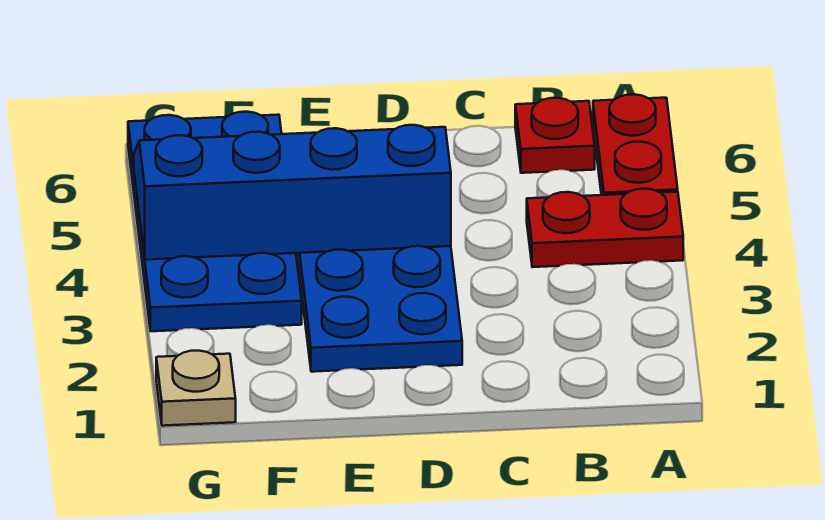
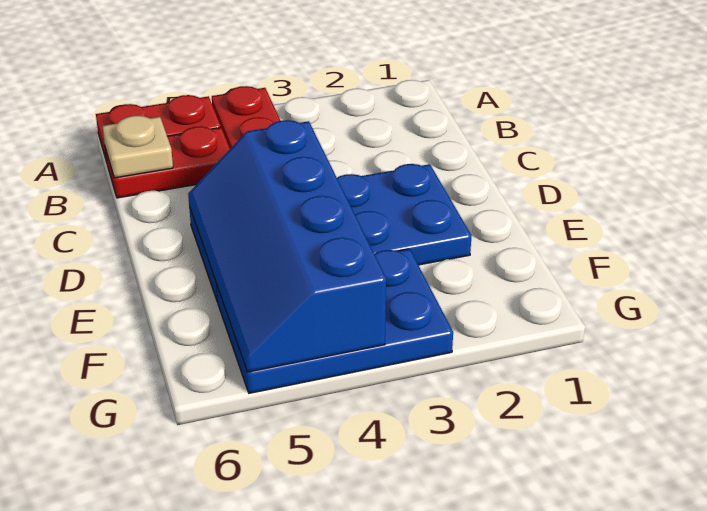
red 1x1 plate [515,98,595,173] -> red 1x2 plate [105,126,230,198]
blue 2x4 plate [128,112,302,331] -> blue 2x3 plate [217,249,453,393]
tan 1x1 plate [156,351,236,426] -> tan 1x1 plate moved to [102,115,173,178]

